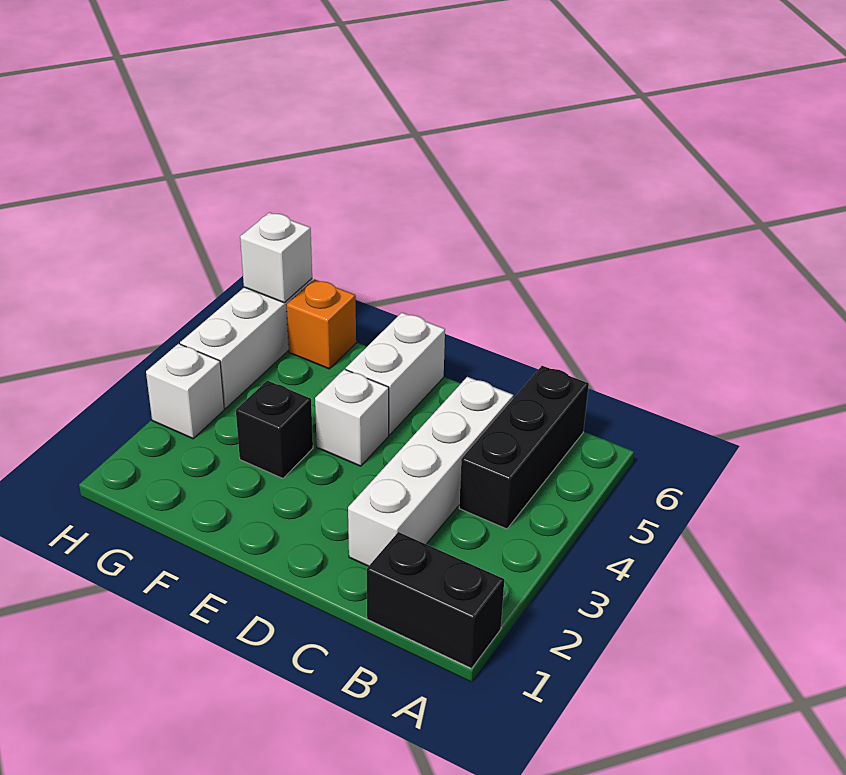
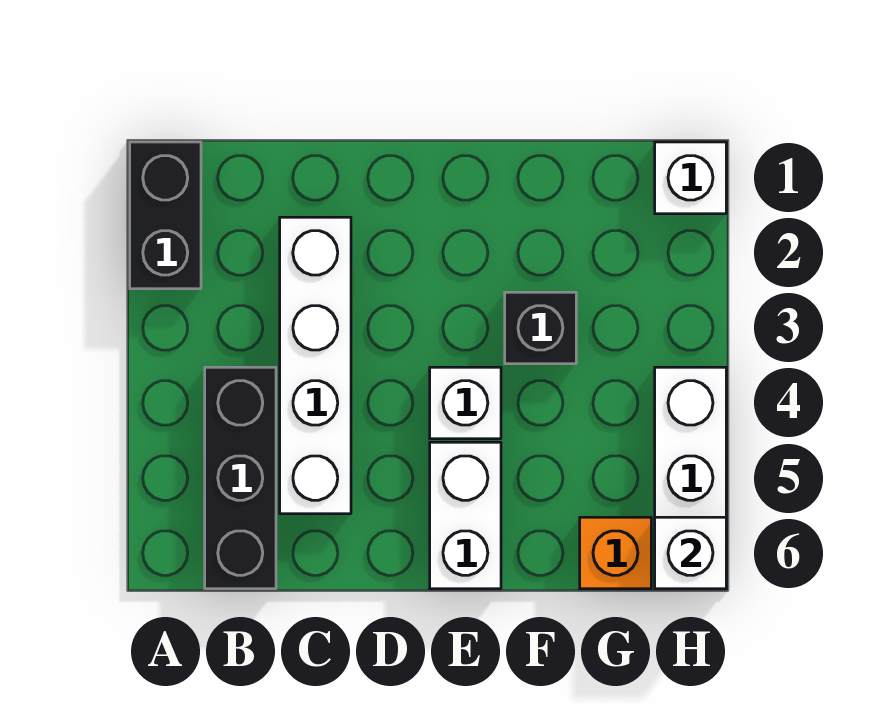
black 1x2 brick [367,532,504,668] -> black 1x2 brick turned to [130,142,201,289]
white 1x1 brick [146,344,224,439] -> white 1x1 brick moved to [655,142,726,214]

